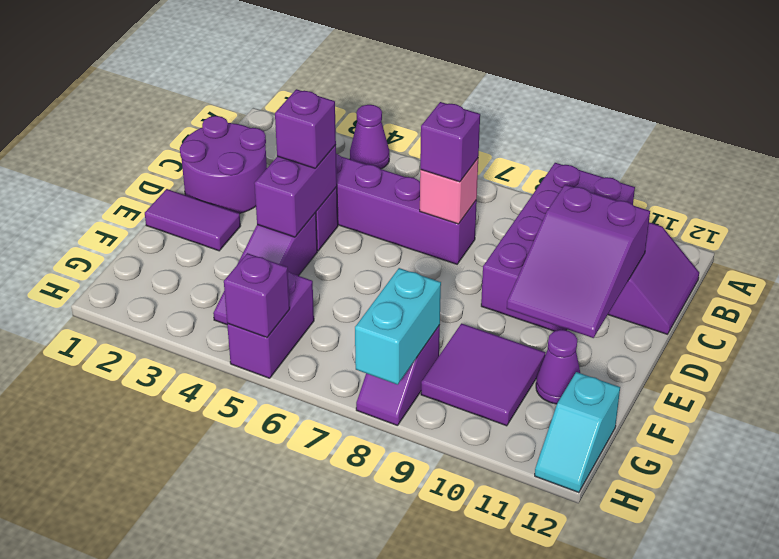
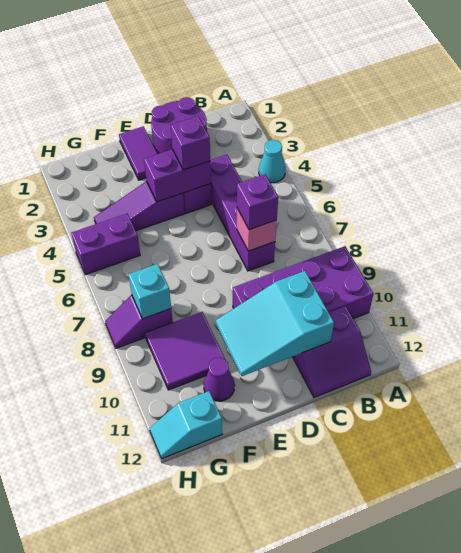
purple 1x1 cone [350,105,389,169] -> cyan 1x1 cone [259,140,286,183]
purple 2x3 slope [507,185,650,338] -> cyan 2x3 slope [216,271,334,376]
cyan 1x2 brick [355,268,441,385] -> cyan 1x1 brick [128,264,171,319]
purple 1x1 brick [224,253,290,338] -> none

